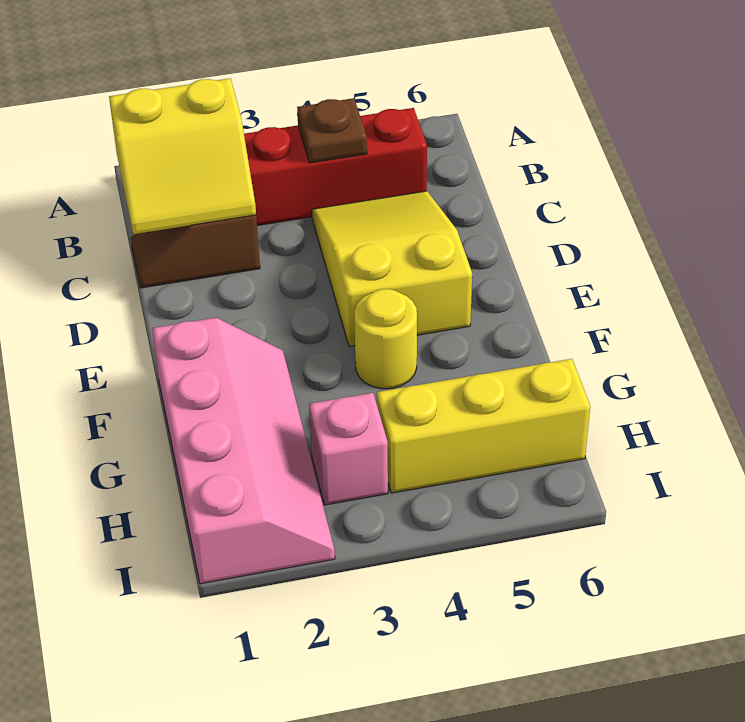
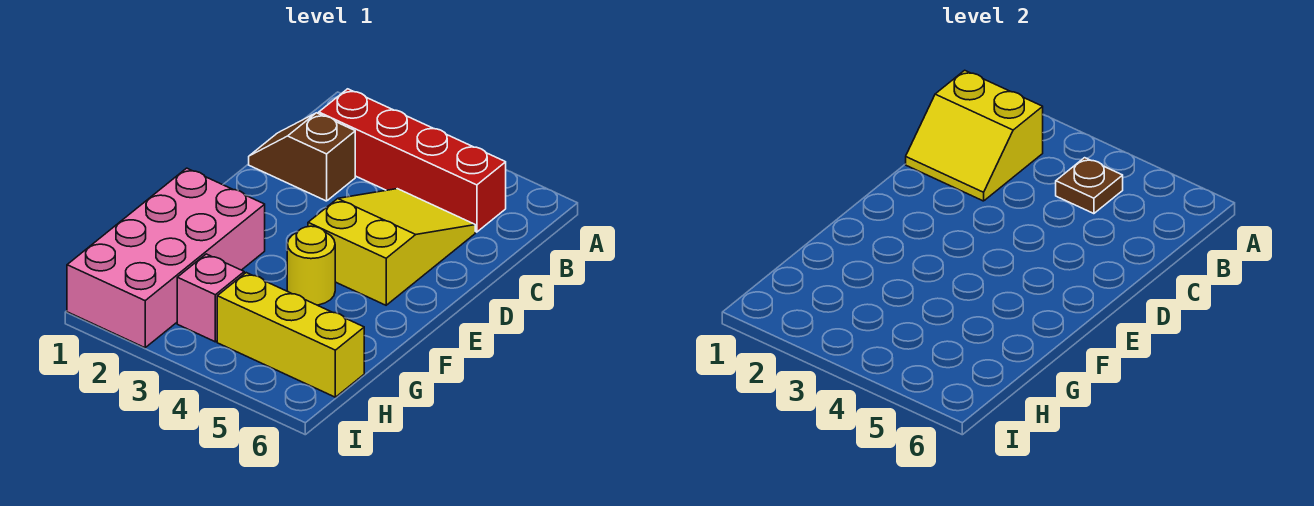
pink 2x4 slope [152,317,335,584] -> pink 2x4 brick [67,168,265,348]

